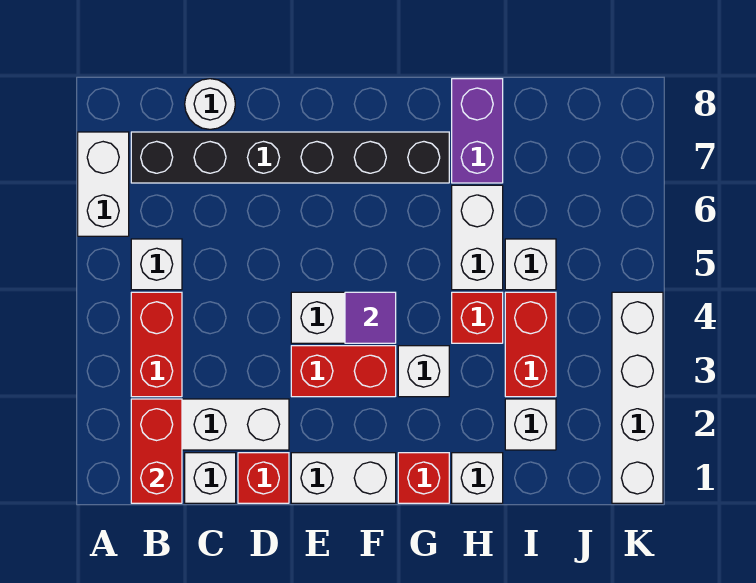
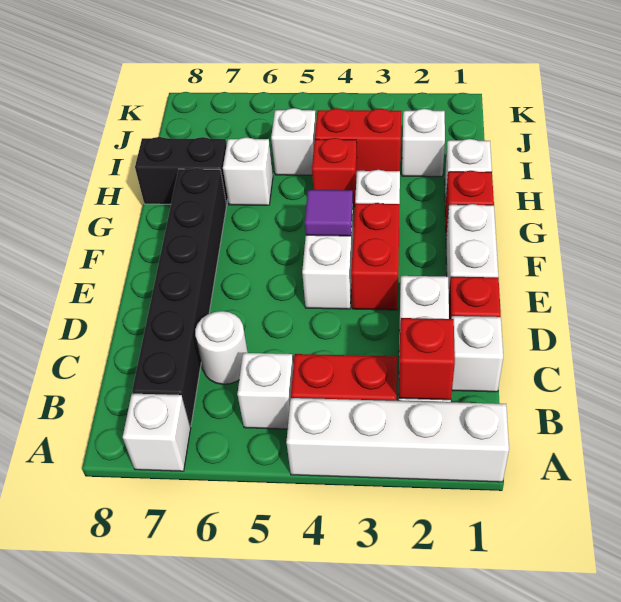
white 1x2 brick [78,132,129,236] -> white 1x1 brick [123,394,191,471]
red 1x2 brick [131,399,182,503] -> red 1x1 brick [399,318,455,400]
white 1x1 round brick [185,79,235,129] -> white 1x1 round brick moved to [195,311,248,384]
white 1x2 brick [452,185,503,290] -> white 1x1 brick [223,137,273,205]
purple 1x2 brick [452,79,503,183] -> black 1x2 brick [135,137,228,205]
white 1x4 brick [612,292,663,503] -> white 1x4 brick moved to [286,398,509,482]

